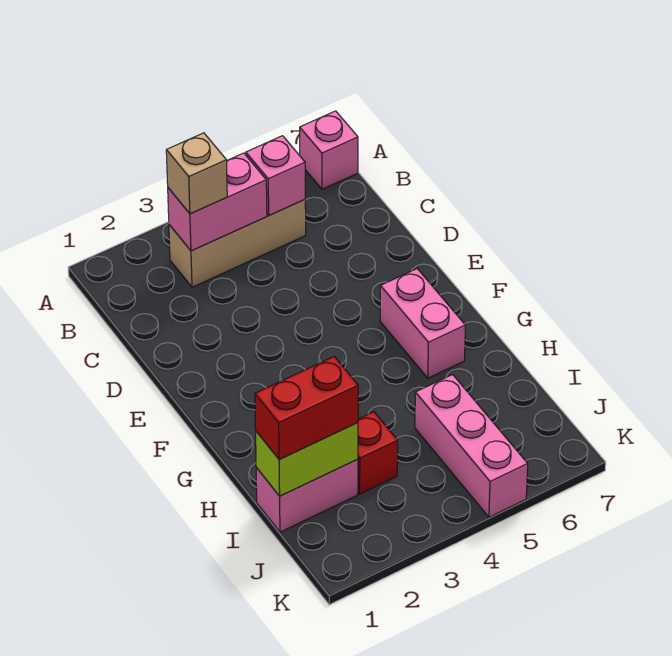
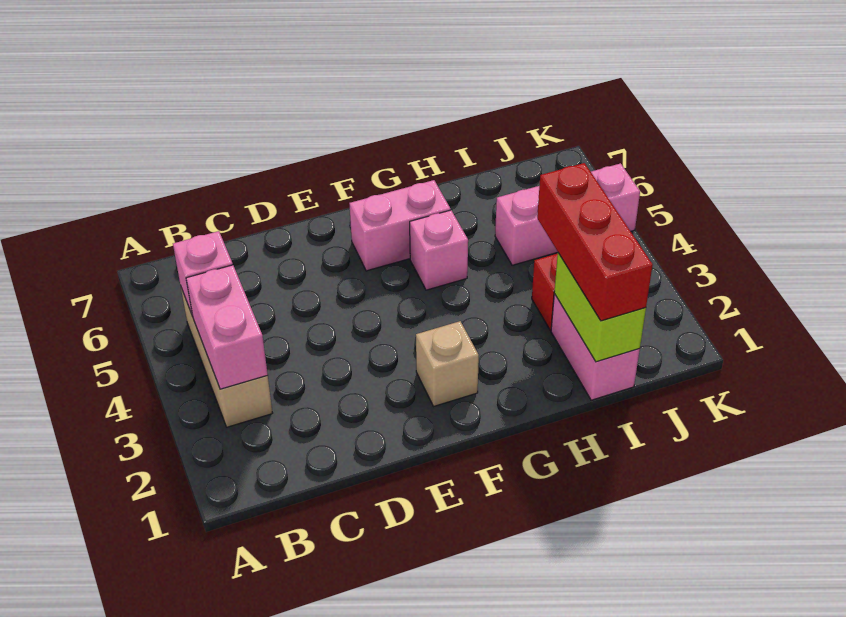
pink 1x1 brick [300,111,358,189] -> pink 1x1 brick moved to [410,210,468,290]
tan 1x1 brick [166,133,227,214] -> tan 1x1 brick moved to [416,321,479,406]
red 1x2 brick [255,357,358,460] -> red 1x3 brick [537,163,653,321]

